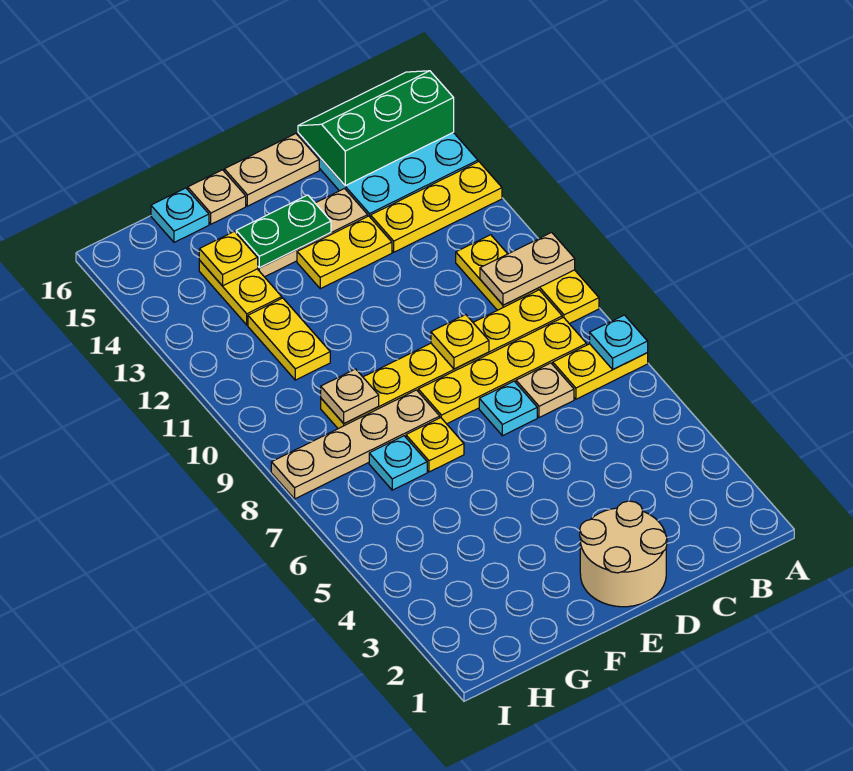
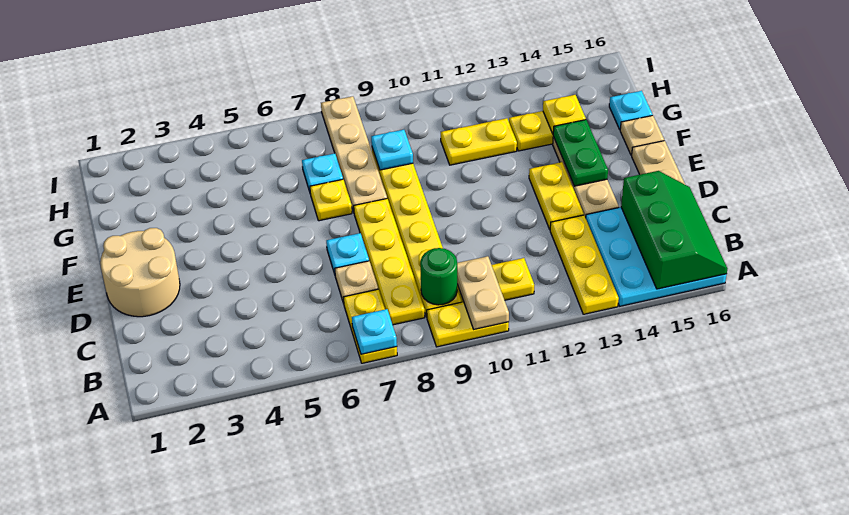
none -> green 1x1 round brick [420,248,457,305]
yellow 1x1 plate [431,315,489,369] -> none
tan 1x1 plate [321,369,379,423] -> cyan 1x1 plate [371,130,413,170]

